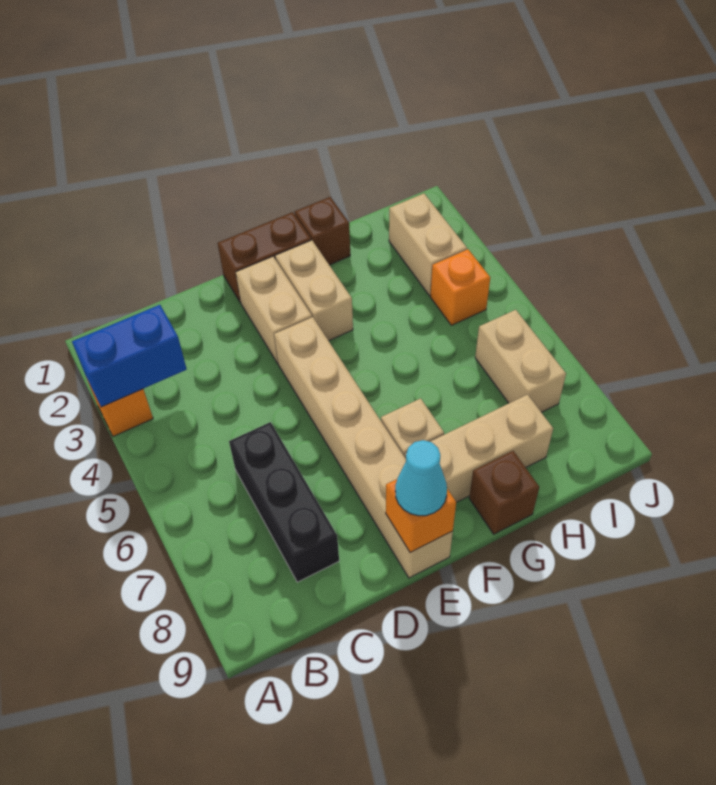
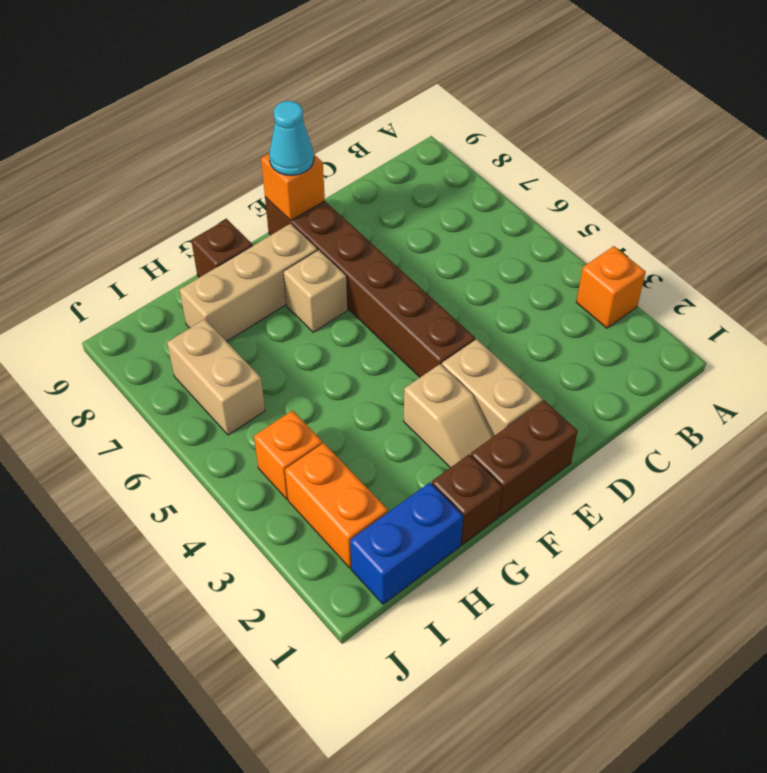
blue 1x2 brick [72,305,187,407] -> blue 1x2 brick moved to [350,483,463,604]
black 1x3 brick [229,422,339,582] -> none
tan 1x6 brick [274,317,453,578] -> brown 1x6 brick [265,197,475,377]
tan 1x2 brick [275,240,353,341] -> tan 1x2 slope [404,364,494,468]
tan 1x2 brick [389,194,467,296] -> orange 1x2 brick [285,443,388,568]

